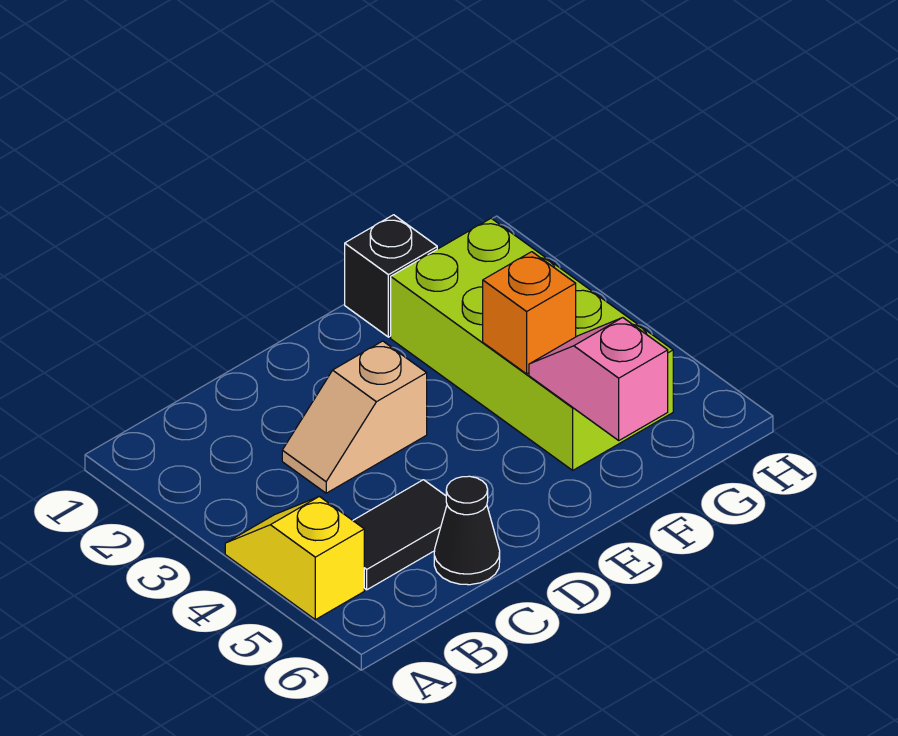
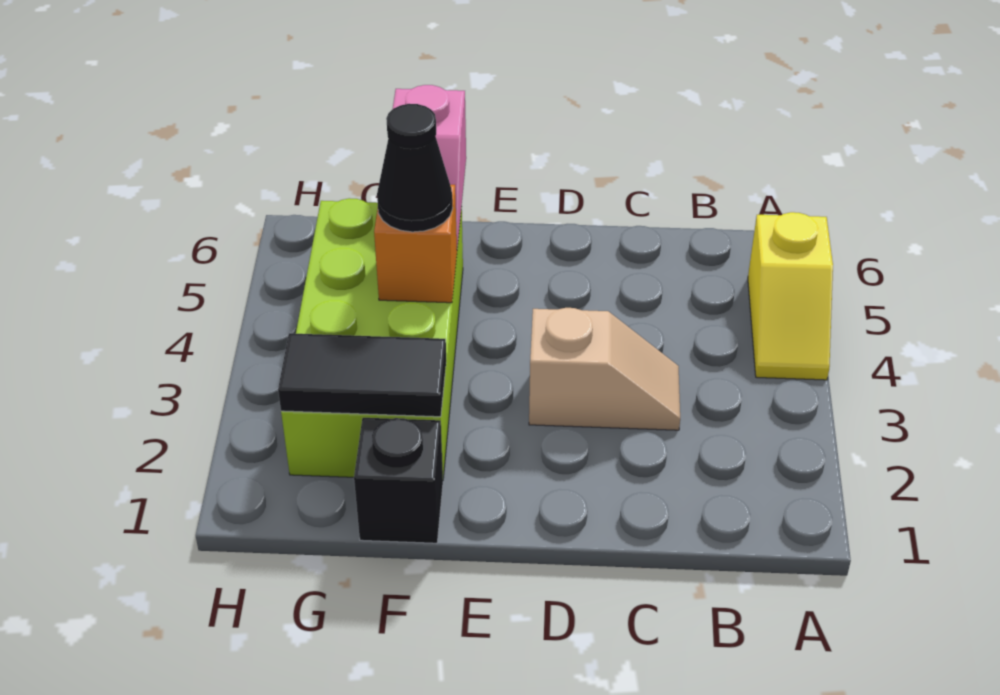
black 1x2 tile [353,480,447,590] -> black 1x2 tile moved to [278,333,446,417]
black 1x1 cone [434,476,500,585] -> black 1x1 cone moved to [377,104,453,232]

